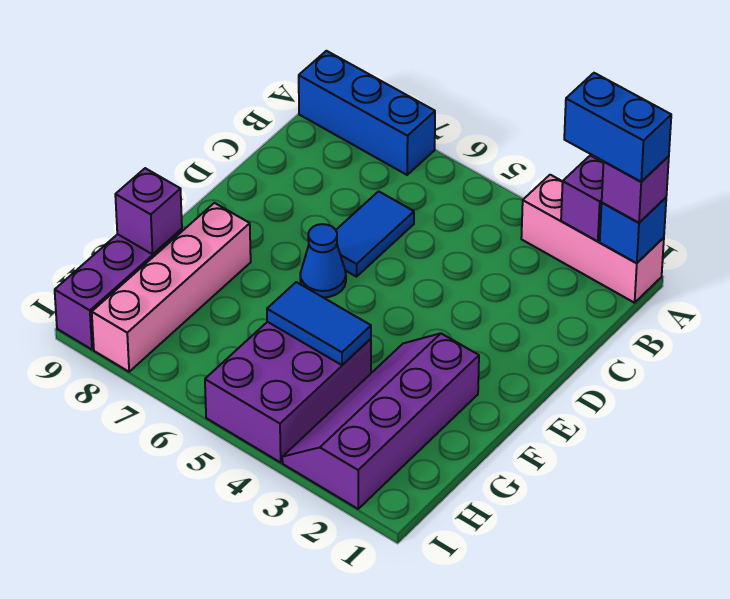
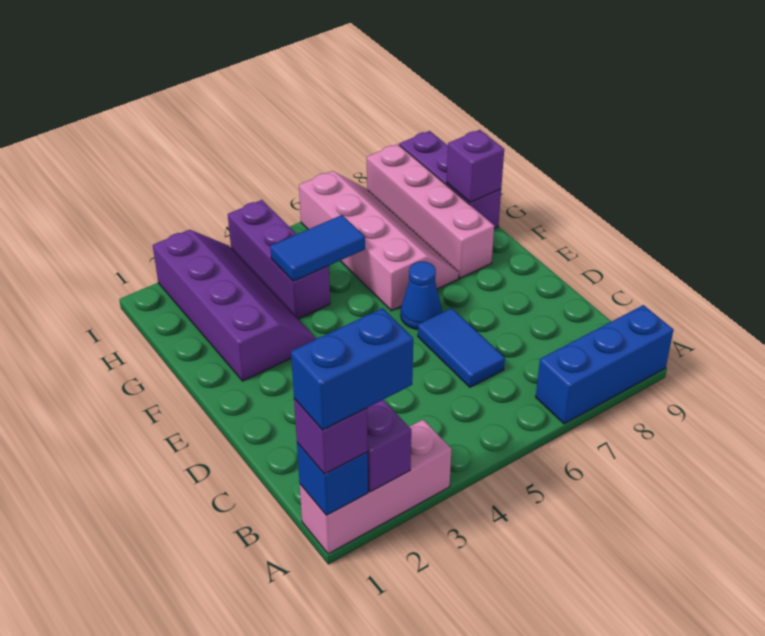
none -> pink 2x4 slope [299,171,459,311]
purple 2x3 brick [205,322,371,462] -> purple 1x3 brick [228,200,330,319]

